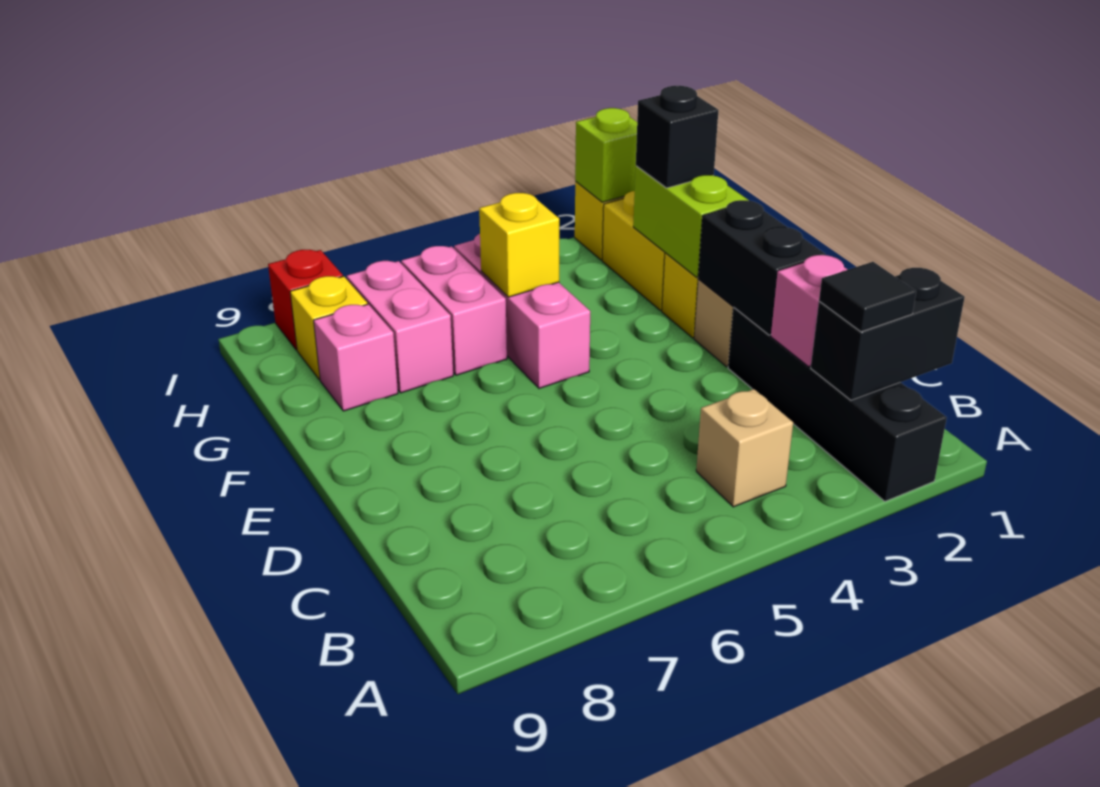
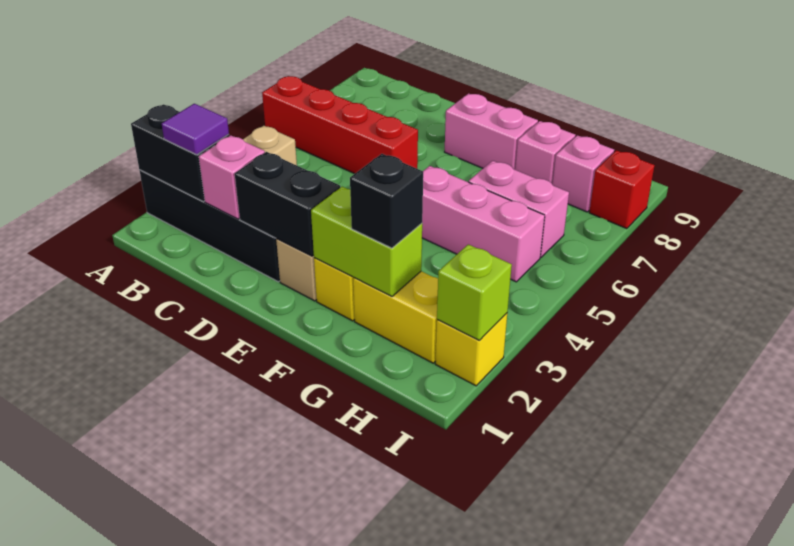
none -> red 1x4 brick [262,76,418,174]
black 1x2 brick [811,268,965,400] -> black 1x2 brick turned to [131,104,229,201]
black 1x1 tile [819,262,916,332] -> purple 1x1 tile [162,104,229,155]
yellow 1x1 brick [479,193,559,297] -> none
pink 1x2 brick [347,261,453,393] -> pink 1x2 brick moved to [445,93,538,170]
yellow 1x1 brick [290,276,367,380] -> pink 1x1 brick [553,135,614,212]

